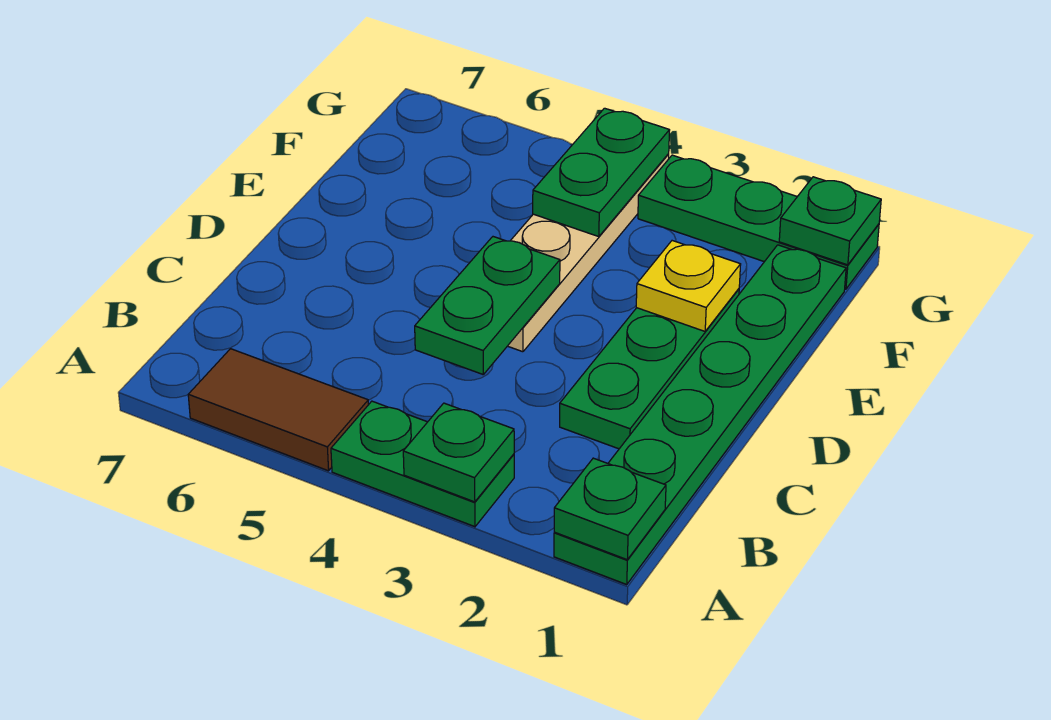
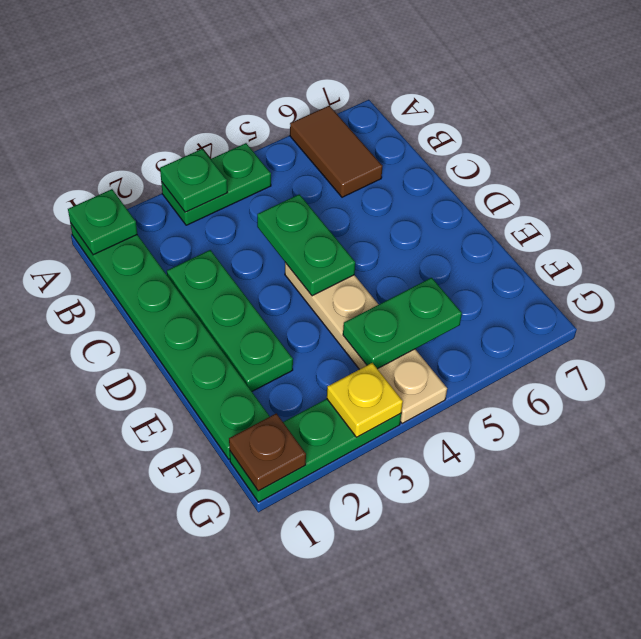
brown 1x2 tile [188,349,368,471] -> brown 1x2 tile turned to [290,106,382,197]
yellow 1x1 plate [636,241,741,331] -> yellow 1x1 plate moved to [327,363,403,437]
green 1x2 plate [533,108,670,237] -> green 1x2 plate turned to [343,278,462,369]
green 1x1 plate [779,177,881,265] -> brown 1x1 plate [229,413,306,491]

